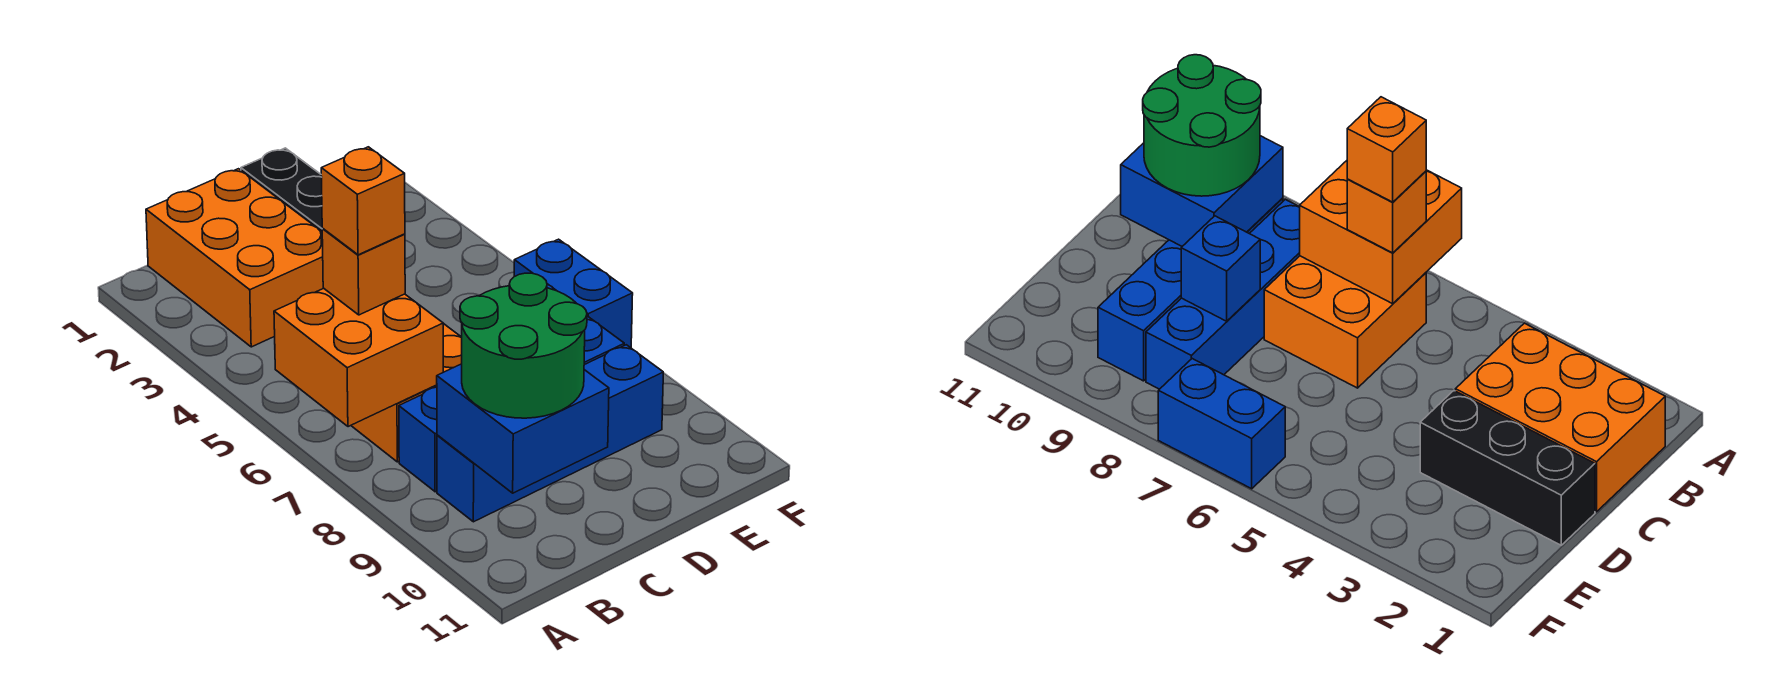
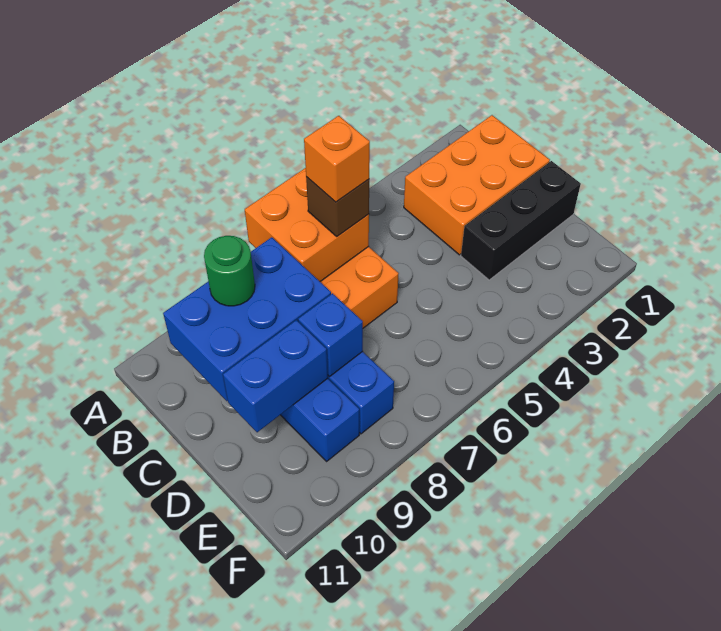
orange 1x1 brick [322,229,405,315] -> brown 1x1 brick [306,177,369,236]
blue 2x2 brick [437,364,609,493] -> blue 2x3 brick [163,237,331,401]
green 2x2 round brick [460,273,587,418] -> green 1x1 round brick [204,236,255,306]
blue 1x2 brick [514,239,633,348] -> blue 1x2 brick moved to [223,320,328,432]

